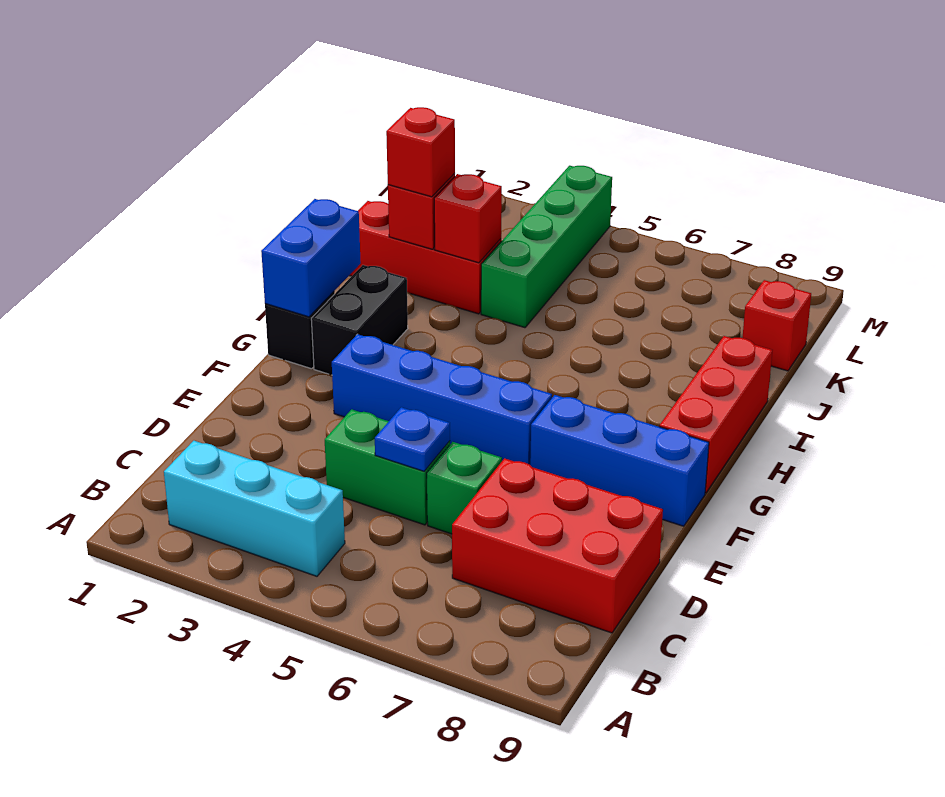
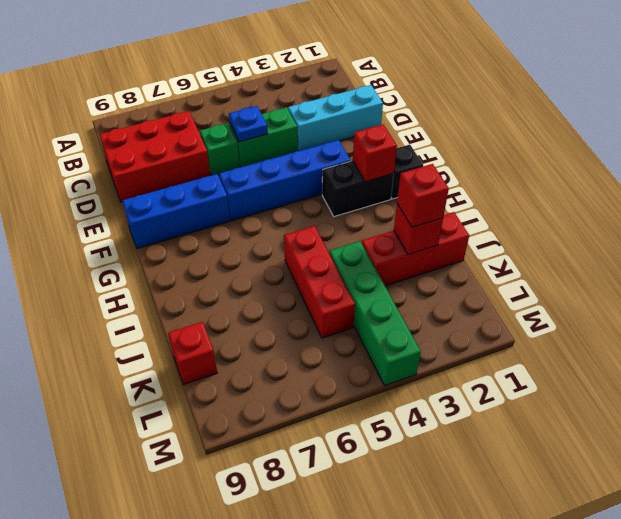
cyan 1x3 brick [164,441,345,576] -> cyan 1x3 brick moved to [288,85,383,151]
blue 1x2 brick [261,199,361,317] -> none
black 1x2 brick [311,265,408,375] -> black 1x2 brick turned to [322,161,394,217]
red 1x3 brick [659,336,772,493] -> red 1x3 brick moved to [284,226,355,338]
red 1x1 brick [434,174,502,263] -> red 1x1 brick moved to [353,124,397,182]

